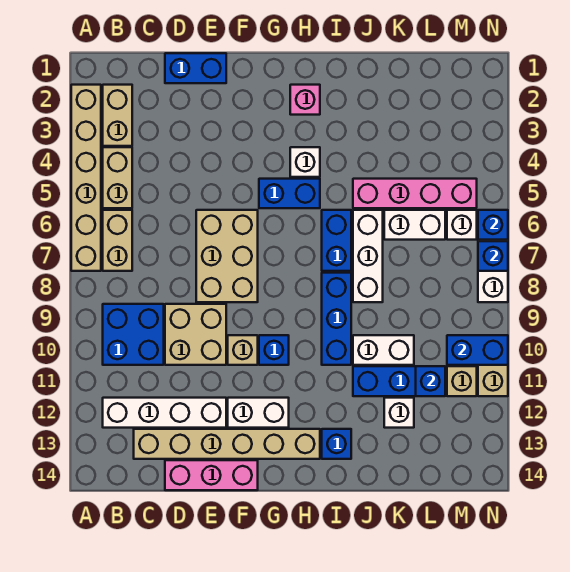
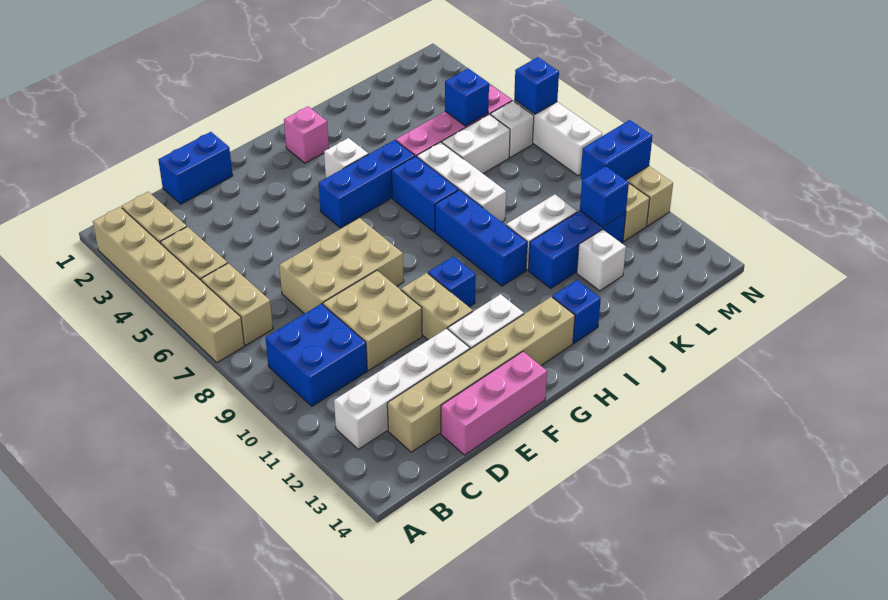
tan 2x3 brick [196,210,258,302] -> tan 2x3 brick turned to [279,218,404,314]
tan 1x1 brick [228,335,258,365] -> tan 1x2 brick [401,273,473,340]
blue 1x2 brick [259,179,320,208] -> blue 1x3 brick [319,140,415,228]
blue 1x1 brick [478,241,508,271] -> blue 1x1 brick moved to [445,68,489,126]

